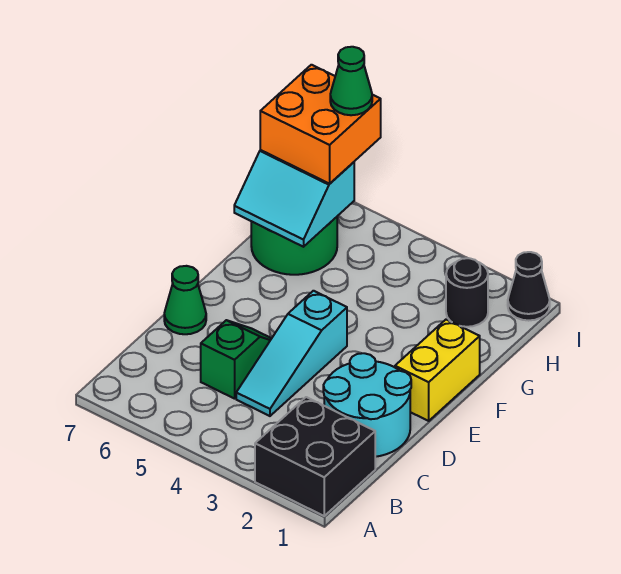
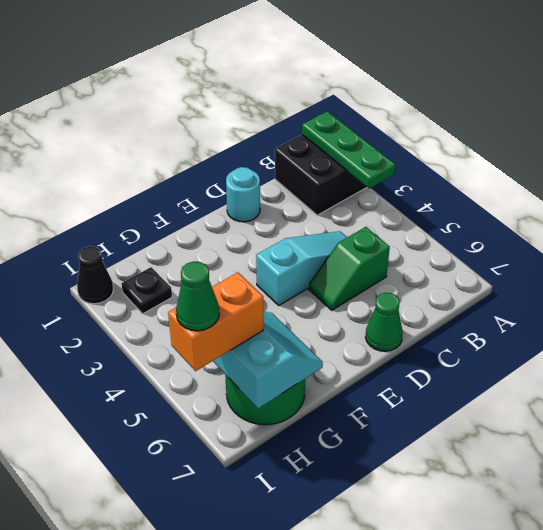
none -> green 1x3 plate [302,111,396,188]
cyan 2x2 round brick [323,353,411,457] -> cyan 1x1 round brick [226,167,260,222]
yellow 1x2 brick [395,320,480,421] -> none
black 1x1 round brick [446,258,488,327] -> black 1x1 plate [122,267,172,314]
orange 2x2 brick [260,65,381,184] -> orange 1x2 brick [168,272,264,371]

